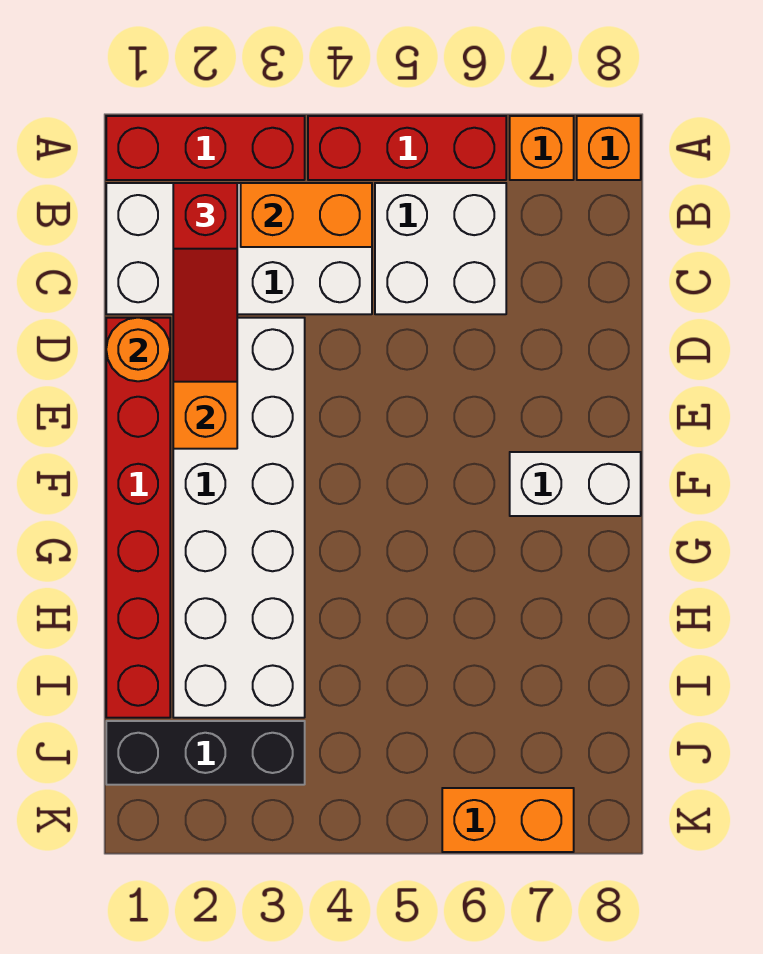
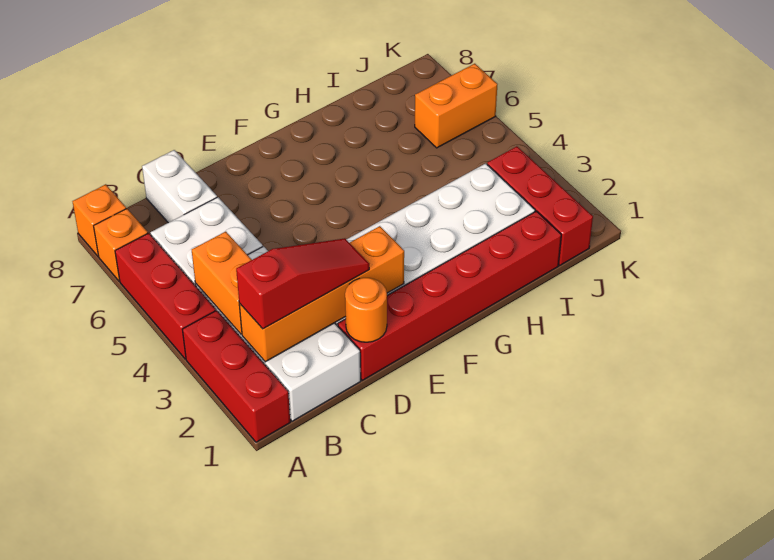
white 1x2 brick [510,452,641,516] -> white 1x2 brick moved to [142,150,217,223]
black 1x3 brick [106,721,305,785] -> red 1x3 brick [487,146,593,265]
orange 1x2 brick [442,788,574,852] -> orange 1x2 brick turned to [415,64,497,148]

